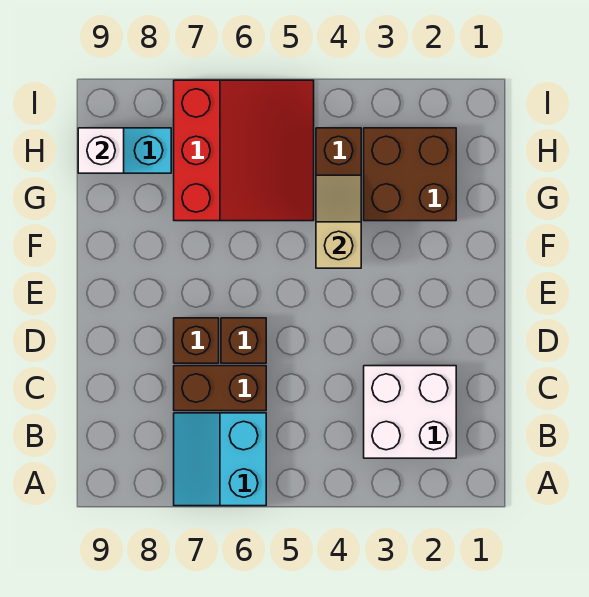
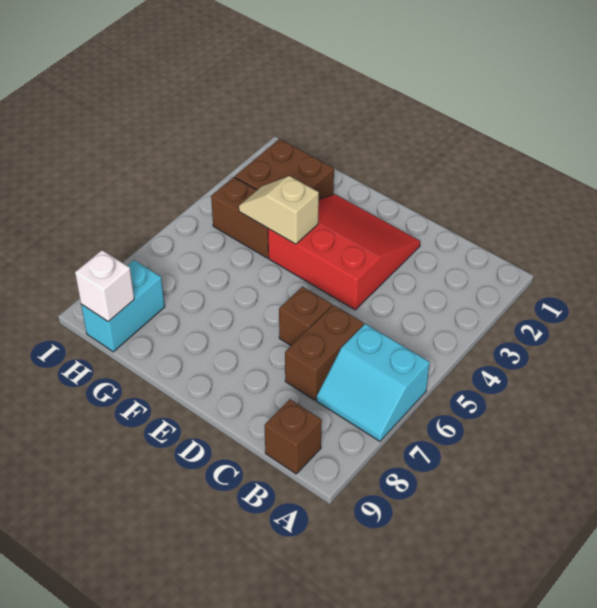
white 2x2 brick [364,366,456,458] -> none
brown 1x1 brick [174,318,219,363] -> brown 1x1 brick moved to [264,399,322,474]
red 3x3 slope [174,80,314,221] -> red 3x3 slope moved to [268,194,420,310]

